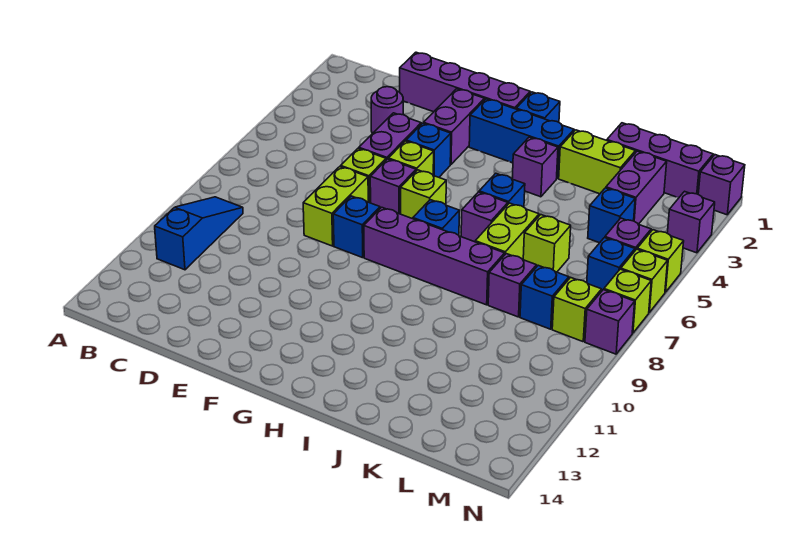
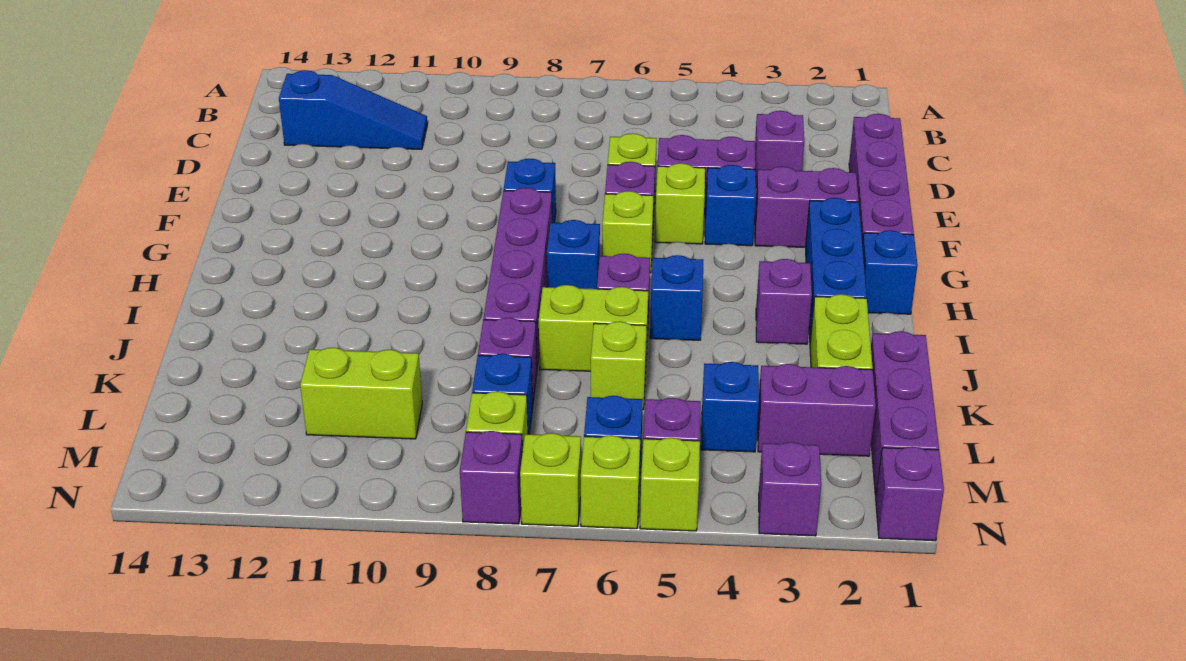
blue 1x3 slope [155,197,243,270] -> blue 1x3 slope moved to [279,70,427,149]
purple 1x1 round brick [371,87,403,134] -> purple 1x1 brick [755,111,804,188]
lime 1x2 brick [303,166,368,246] -> lime 1x2 brick moved to [300,348,422,439]

